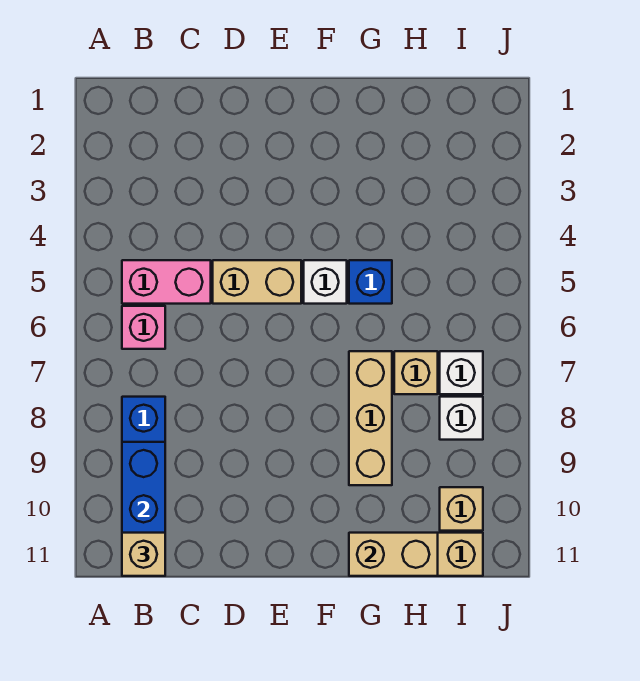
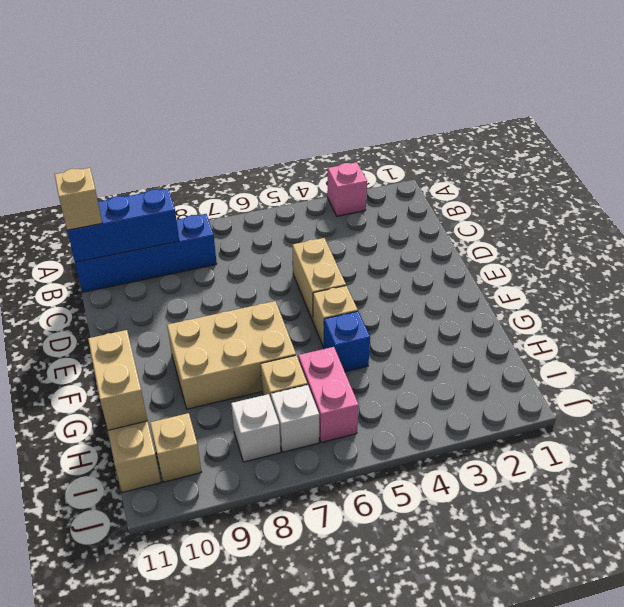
pink 1x2 brick [122,260,211,304] -> pink 1x2 brick moved to [298,347,359,443]
pink 1x1 brick [122,306,165,349] -> pink 1x1 brick moved to [327,162,367,216]
white 1x1 brick [304,260,347,304] -> tan 1x1 brick [313,286,358,347]
tan 1x3 brick [349,351,392,485] -> tan 2x3 brick [167,301,296,409]

